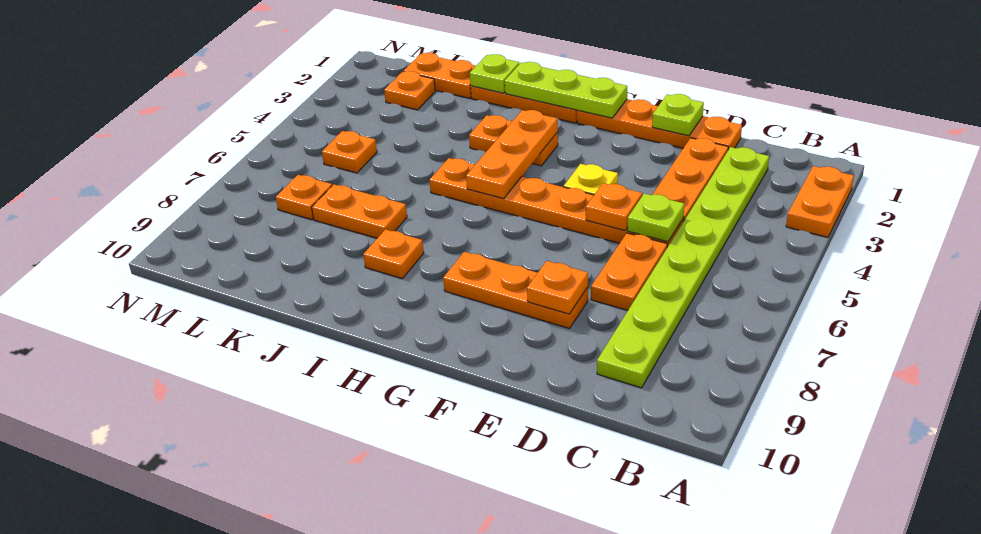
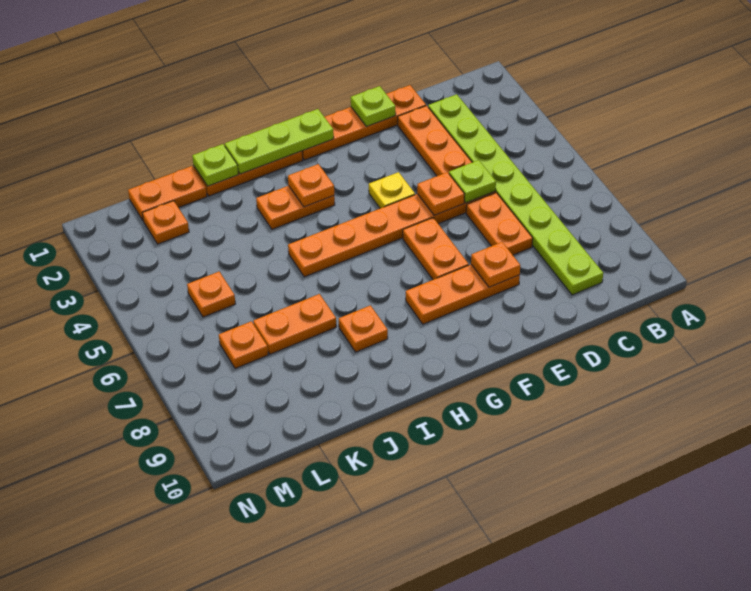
orange 1x2 plate [786,166,854,237] -> orange 1x2 plate moved to [403,218,469,280]
orange 1x3 plate [466,110,558,199] -> orange 1x1 plate [288,164,334,207]

